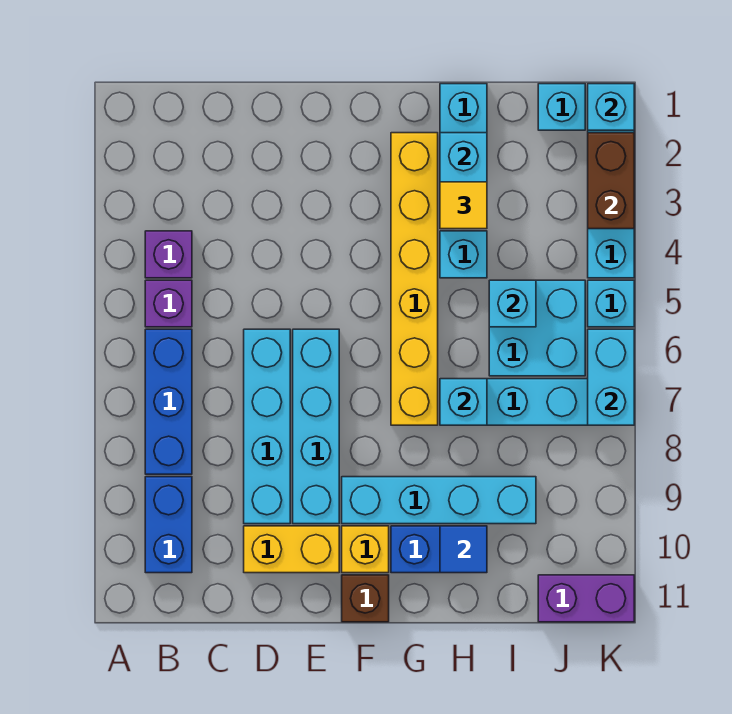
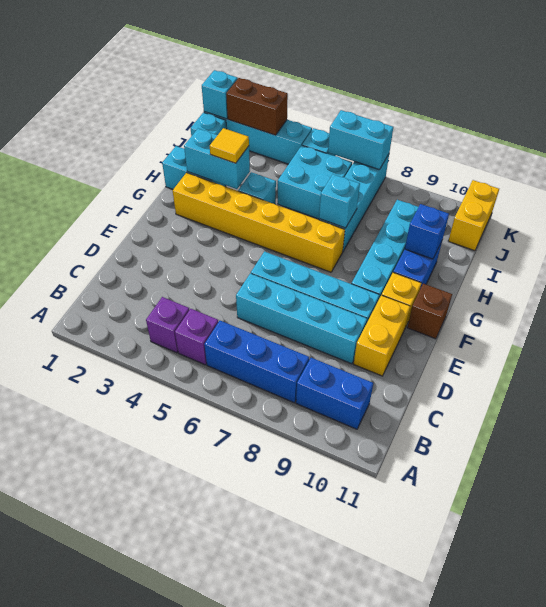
blue 1x1 tile [440,526,487,573] -> blue 1x1 brick [405,204,449,259]
cyan 1x1 brick [489,280,536,327] -> none
purple 1x2 brick [538,575,634,622] -> yellow 1x2 brick [448,180,499,251]

